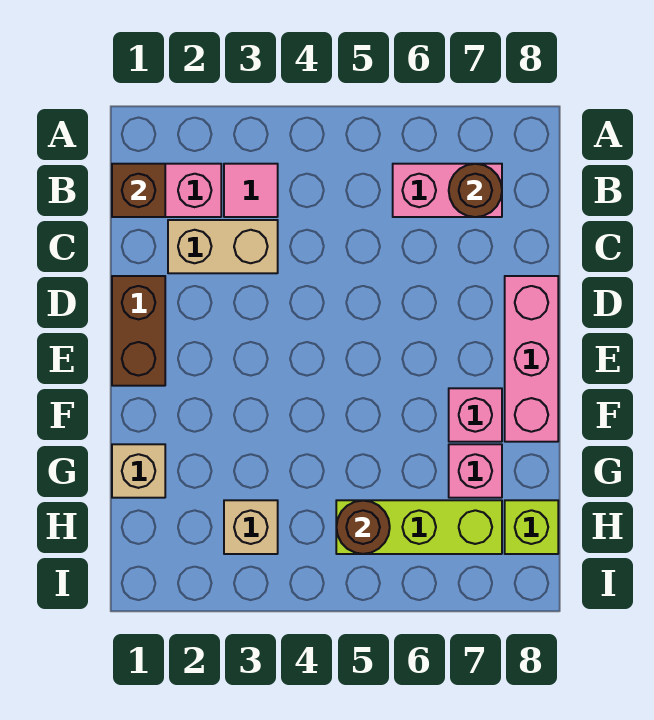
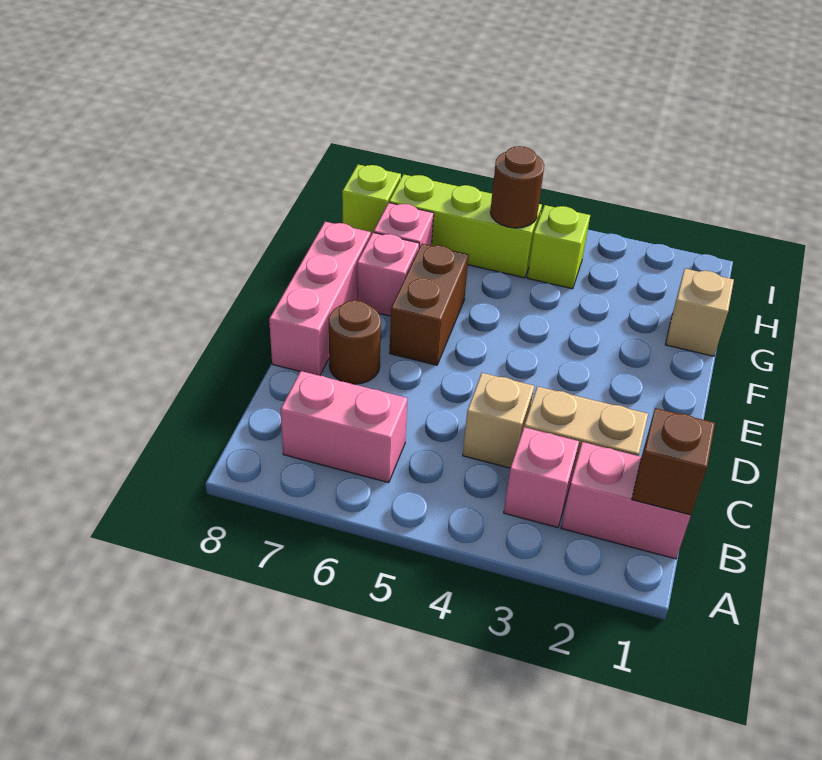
pink 1x1 tile [224,164,278,217] -> pink 1x1 brick [504,427,579,528]
brown 1x1 round brick [449,164,502,217] -> brown 1x1 round brick moved to [329,300,381,384]
brown 1x2 brick [112,276,165,386] -> brown 1x2 brick moved to [390,244,469,365]
tan 1x1 brick [224,500,278,554] -> tan 1x1 brick moved to [463,373,534,468]
none -> lime 1x1 brick [527,205,590,289]

